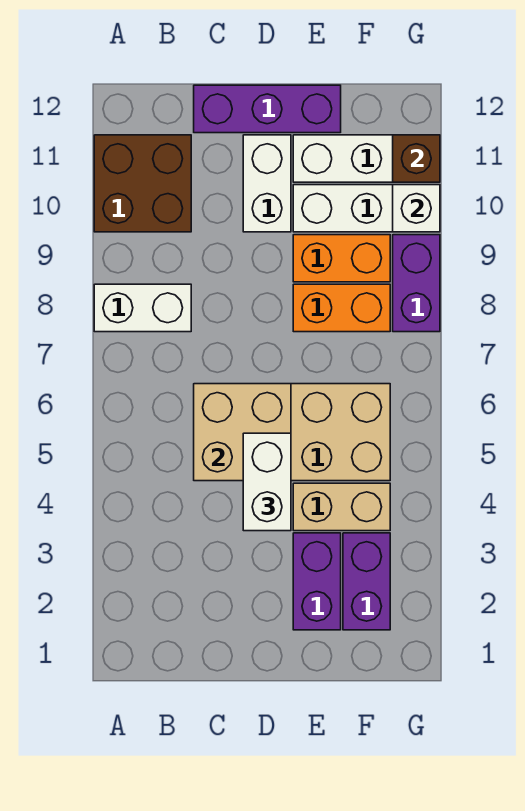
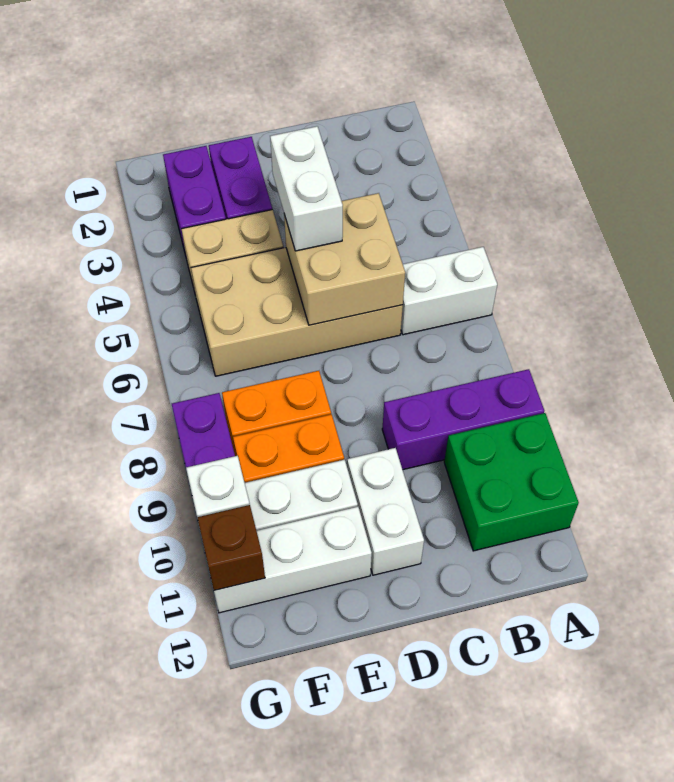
white 1x2 brick [94,284,191,332] -> white 1x2 brick moved to [401,247,497,335]
brown 2x2 brick [94,135,191,232] -> green 2x2 brick [444,413,579,551]
purple 1x3 brick [194,85,341,133] -> purple 1x3 brick moved to [382,369,544,470]

